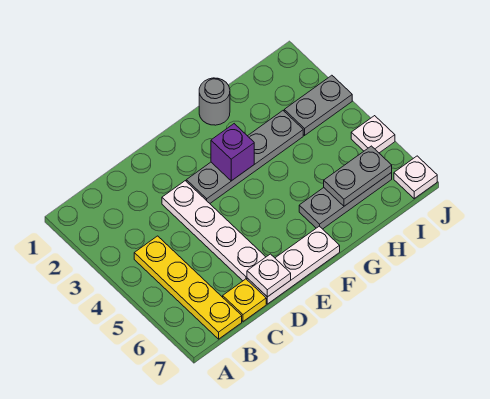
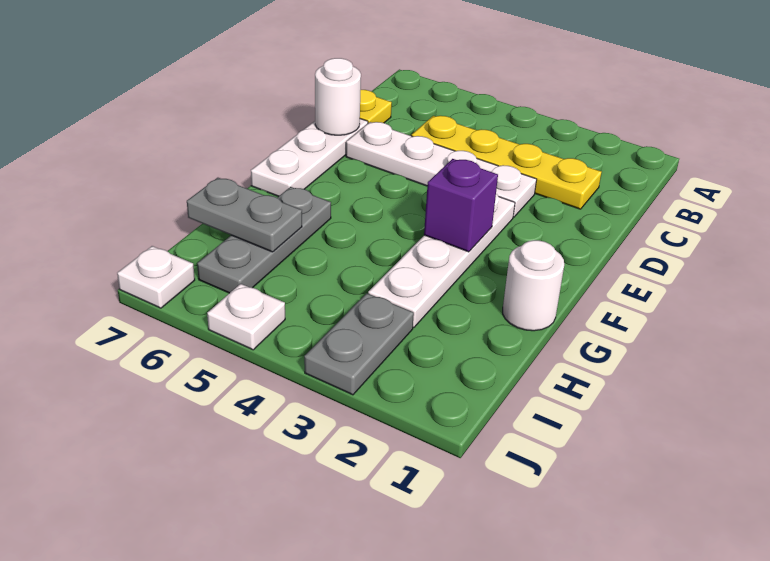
yellow 1x4 plate [134,236,242,339] -> yellow 1x4 plate moved to [411,116,602,209]
white 1x1 plate [247,254,291,297] -> white 1x1 round brick [315,58,361,135]
grey 1x4 plate [186,111,303,203] -> white 1x4 plate [368,194,515,328]
grey 1x1 round brick [199,78,230,125] -> white 1x1 round brick [503,240,564,331]
grey 1x2 plate [324,146,392,206] -> grey 1x2 plate turned to [187,178,302,252]

